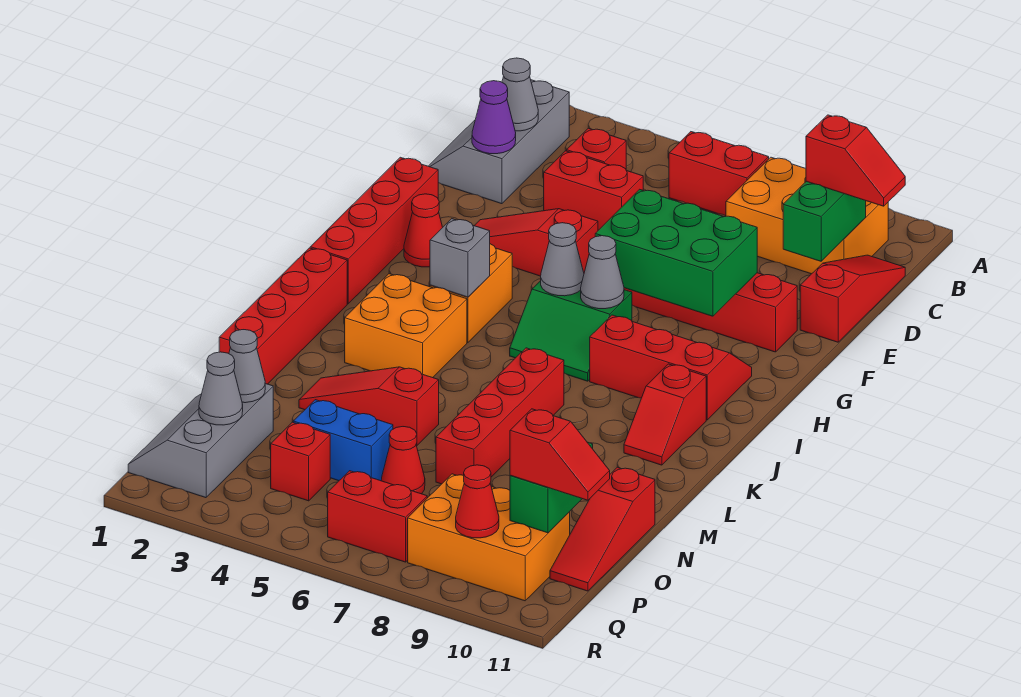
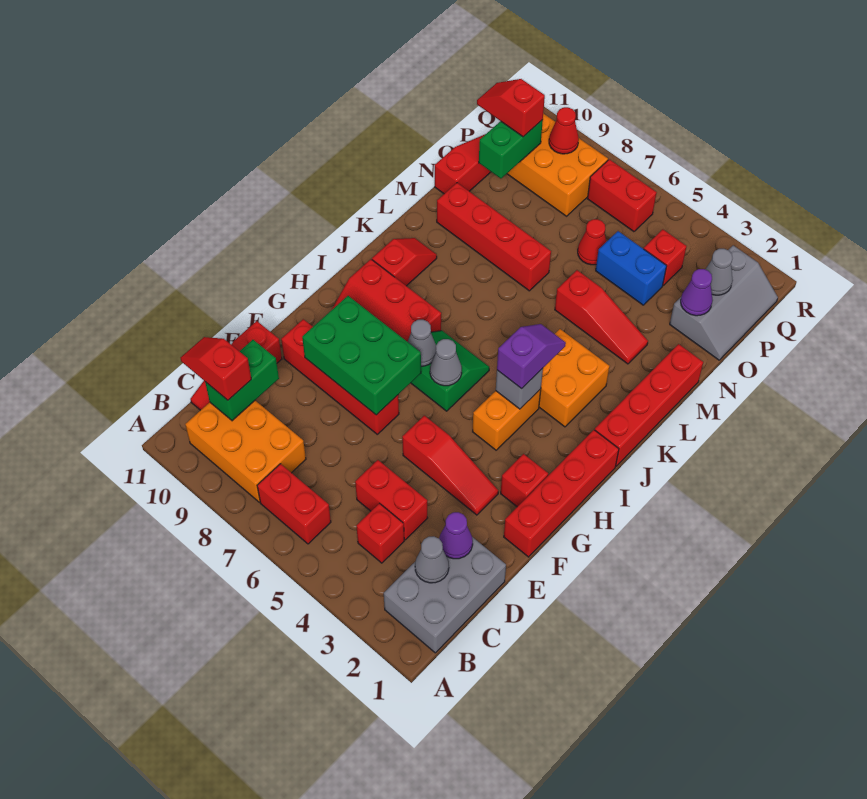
grey 2x3 slope [429,80,569,204] -> grey 2x3 brick [384,537,506,653]
red 1x1 cone [404,194,443,267] -> red 1x1 brick [501,454,548,507]
none -> purple 1x2 slope [497,324,566,389]
red 1x4 brick [436,348,564,484] -> red 1x4 brick turned to [437,183,551,291]
grey 1x1 cone [229,330,265,403] -> purple 1x1 cone [681,269,713,316]

